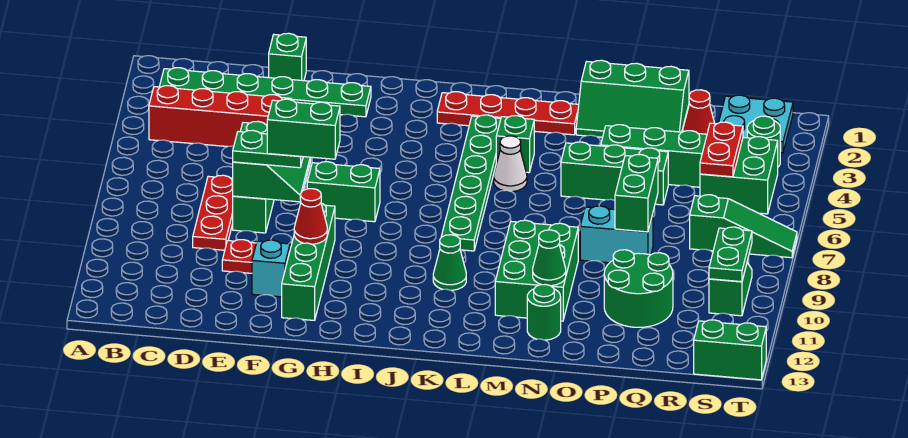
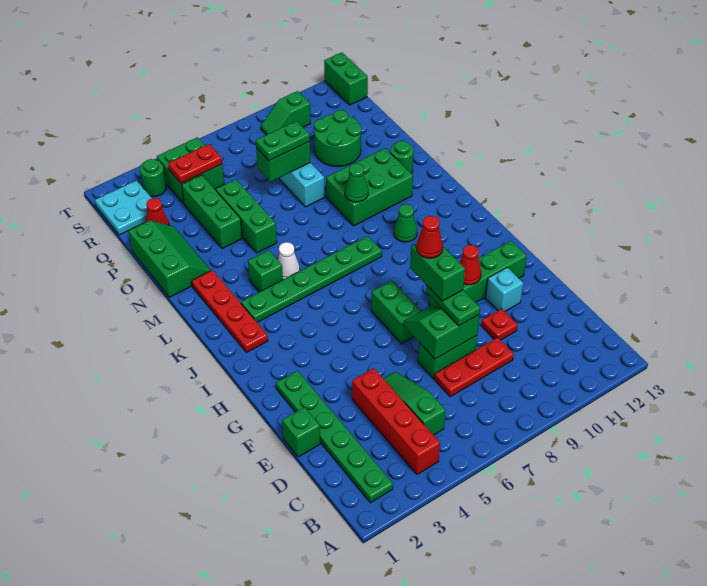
none -> red 1x1 cone [416,216,443,258]
green 1x1 cone [533,230,566,286] -> green 1x1 cone moved to [345,163,368,202]
green 1x3 slope [690,195,797,258] -> green 1x3 slope moved to [383,372,446,435]
green 1x2 plate [709,227,752,282] -> green 1x2 plate moved to [256,121,310,161]

